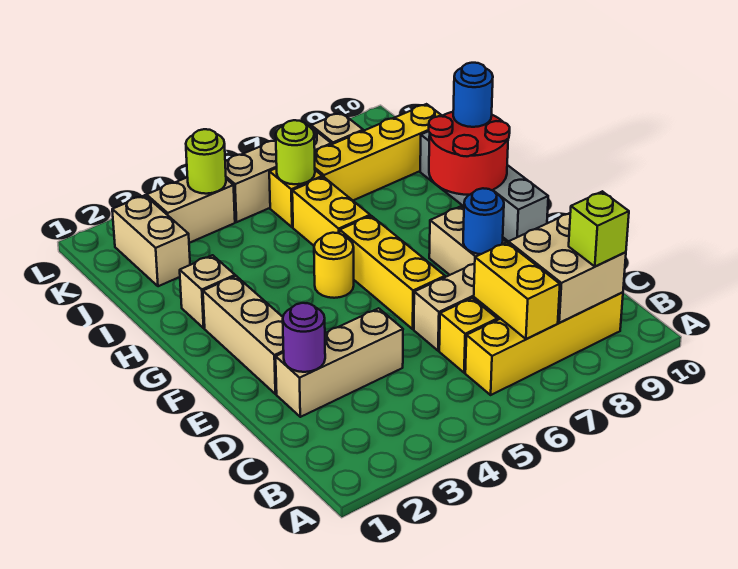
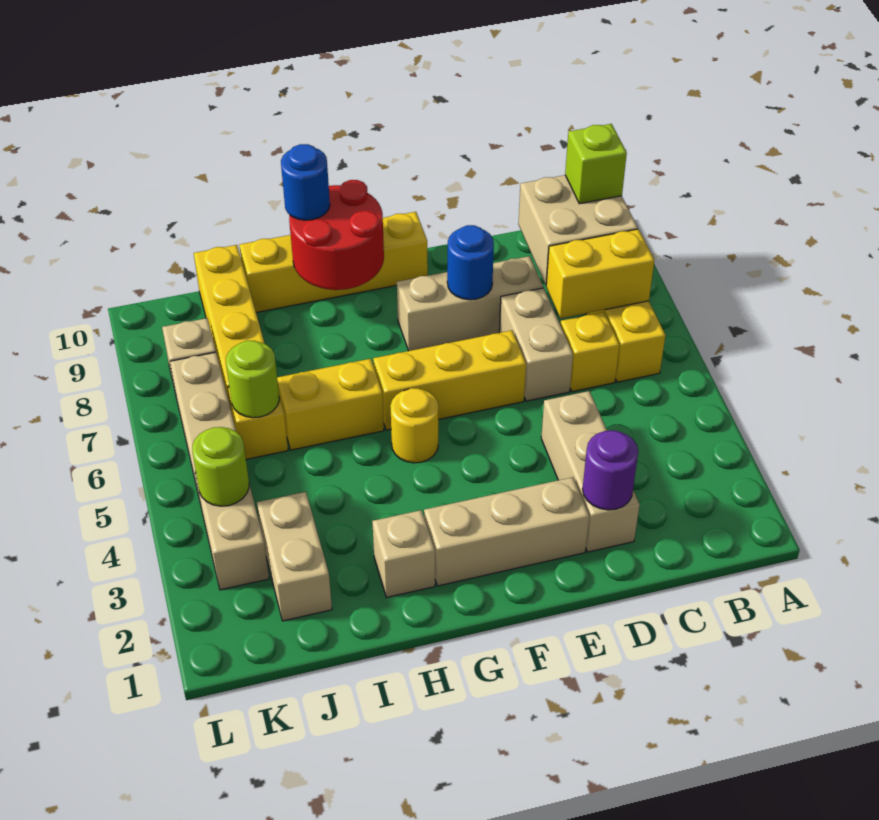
grey 1x4 brick [420,131,548,241] -> yellow 1x4 brick [239,212,428,312]
tan 1x2 brick [112,195,190,286] -> tan 1x2 brick turned to [257,492,332,621]

